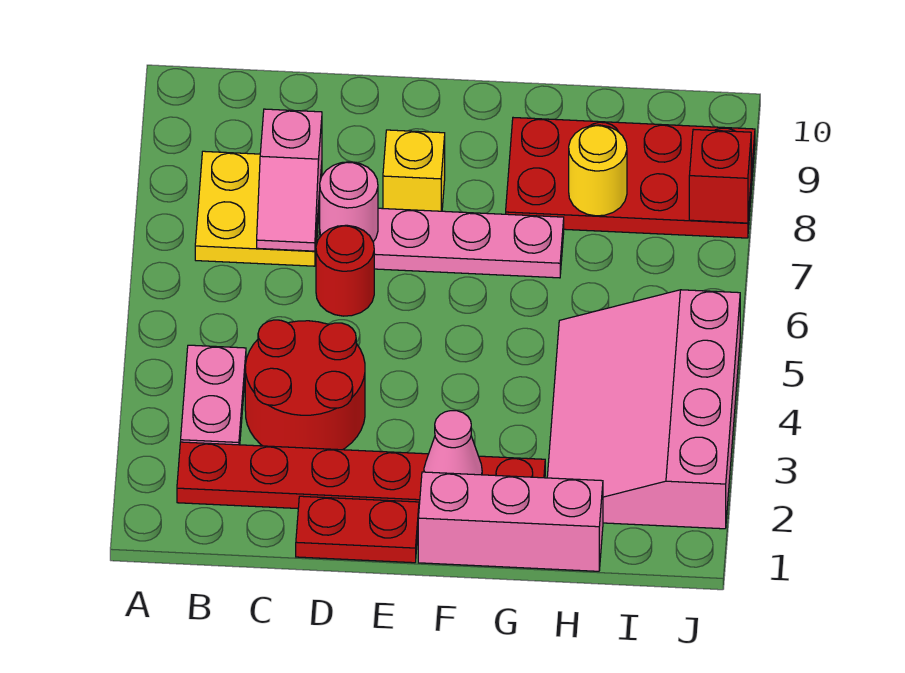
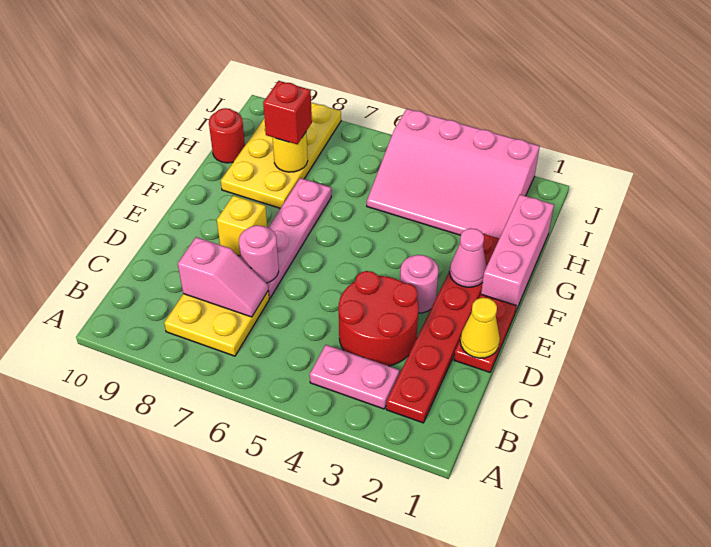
none -> yellow 1x1 cone [460,298,500,358]
red 1x1 round brick [316,225,374,316] -> red 1x1 round brick moved to [209,108,245,163]
none -> pink 1x1 round brick [400,255,439,313]
red 2x4 plate [506,118,755,238] -> yellow 2x4 plate [221,103,341,208]
red 1x1 brick [689,129,751,223] -> red 1x1 brick moved to [263,81,312,144]

